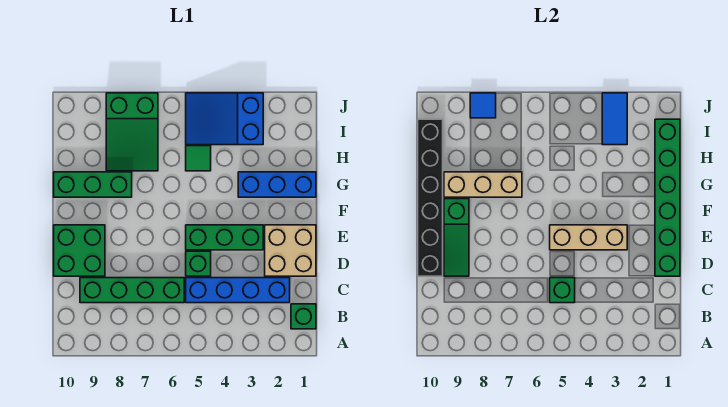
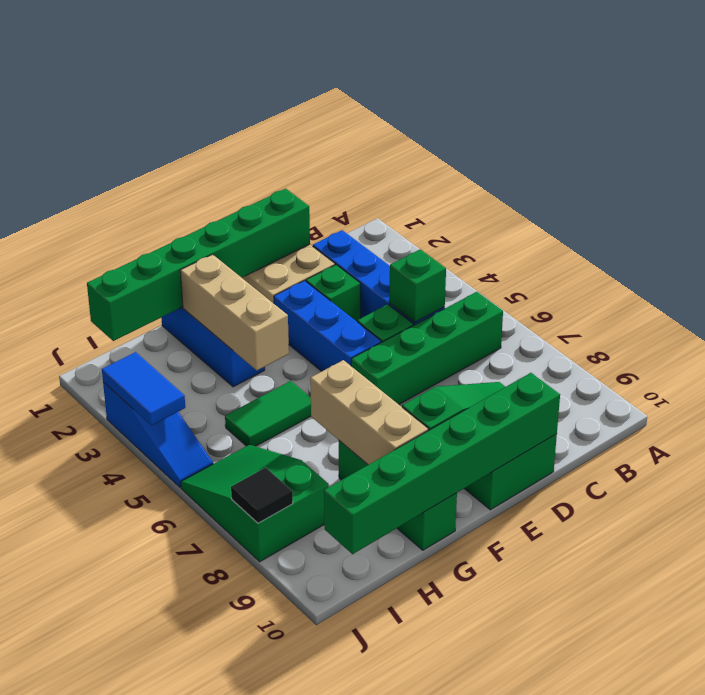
green 1x1 brick [291,304,316,329] -> green 1x1 brick moved to [306,265,360,321]
green 1x4 brick [80,278,184,303] -> green 1x4 brick turned to [351,292,503,404]
black 1x6 brick [418,119,443,276] -> green 1x6 brick [324,373,560,554]
green 1x3 brick [186,225,263,250] -> blue 1x3 brick [274,281,381,371]
tan 1x3 brick [550,225,627,250] -> tan 1x3 brick moved to [180,254,289,370]
green 1x1 tile [186,146,211,171] -> green 1x2 tile [225,381,311,446]
green 2x3 slope [106,93,158,171] -> green 2x3 slope turned to [181,445,329,562]
blue 2x3 slope [186,93,263,145] -> blue 1x3 slope [103,382,213,487]
blue 1x2 tile [602,93,627,145] -> blue 1x2 tile turned to [102,352,185,425]
blue 1x1 tile [470,93,496,118] -> black 1x1 tile [231,467,293,523]

